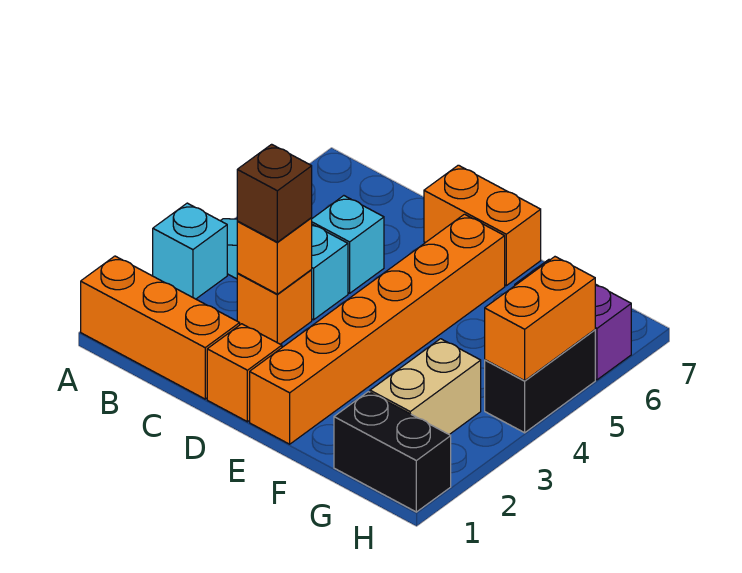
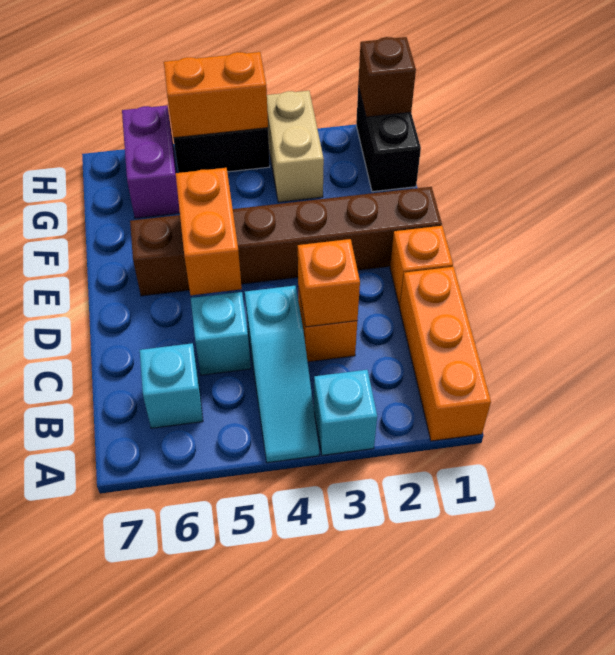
none -> cyan 1x1 brick [140,343,203,428]
brown 1x1 brick [237,144,312,242] -> brown 1x1 brick moved to [358,37,416,117]
orange 1x2 brick [424,165,541,286] -> orange 1x2 brick moved to [176,168,242,295]
orange 1x6 brick [250,214,505,444] -> brown 1x6 brick [130,187,442,296]
tan 1x2 brick [370,339,481,435] -> tan 1x2 brick turned to [267,91,324,202]

